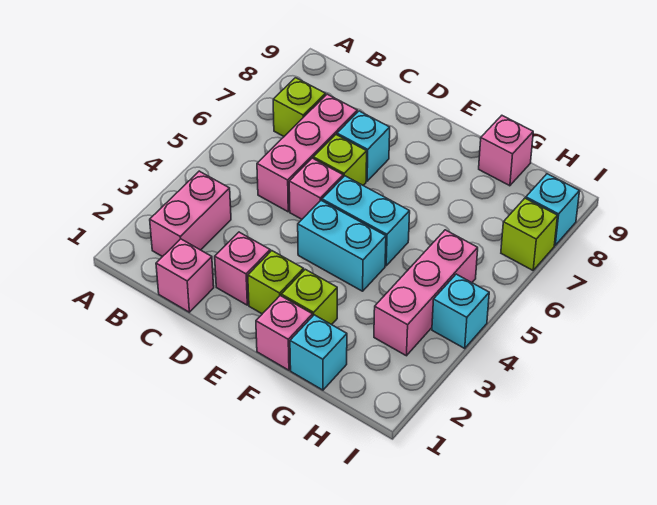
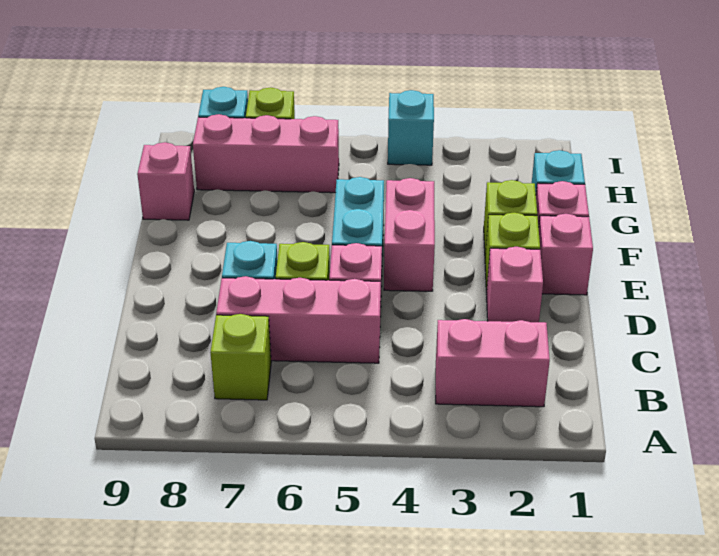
pink 1x1 brick [156,239,214,312] -> pink 1x1 brick moved to [539,214,593,295]
cyan 1x2 brick [298,200,386,291] -> pink 1x2 brick [384,178,435,291]
pink 1x3 brick [374,230,478,356] -> pink 1x3 brick moved to [193,114,339,193]

